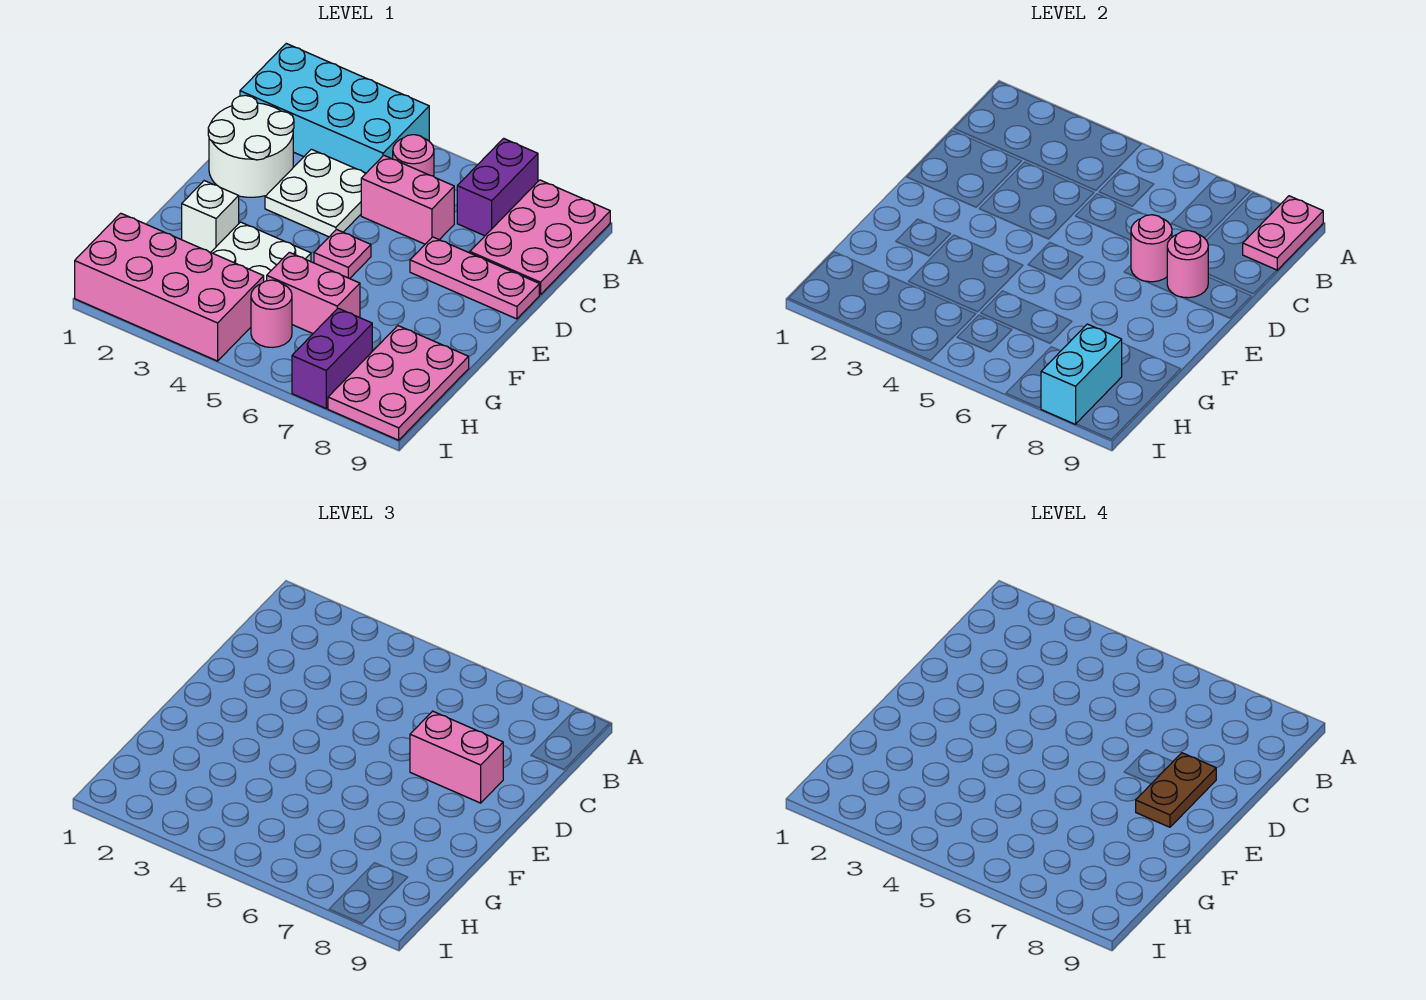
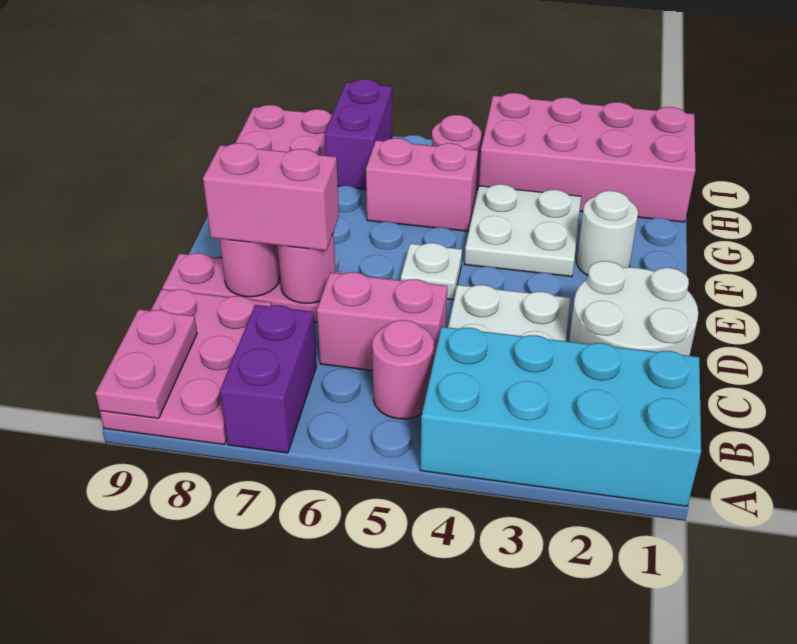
brown 1x2 plate [1136,753,1216,827] -> none
pink 1x1 plate [314,230,371,279] -> white 1x1 plate [401,243,462,300]
white 1x1 brick [182,181,239,252] -> white 1x1 round brick [577,191,638,275]
cyan 1x2 brick [1041,324,1122,424] -> none

